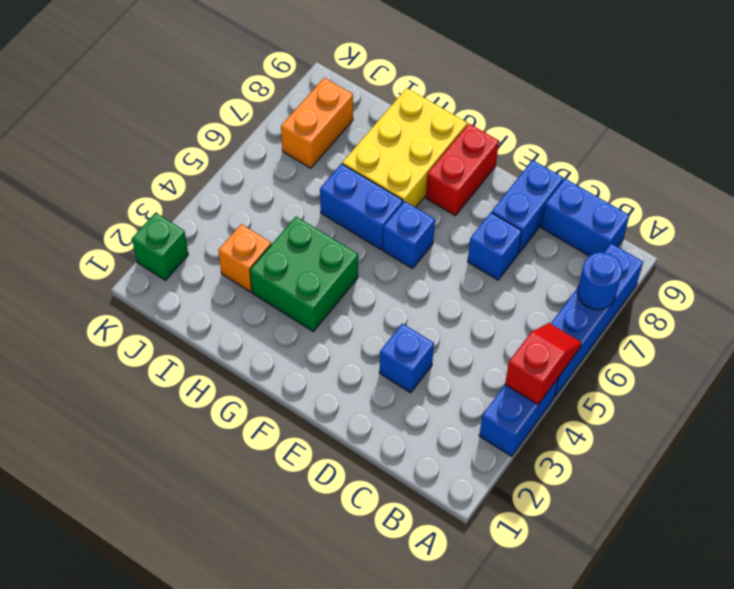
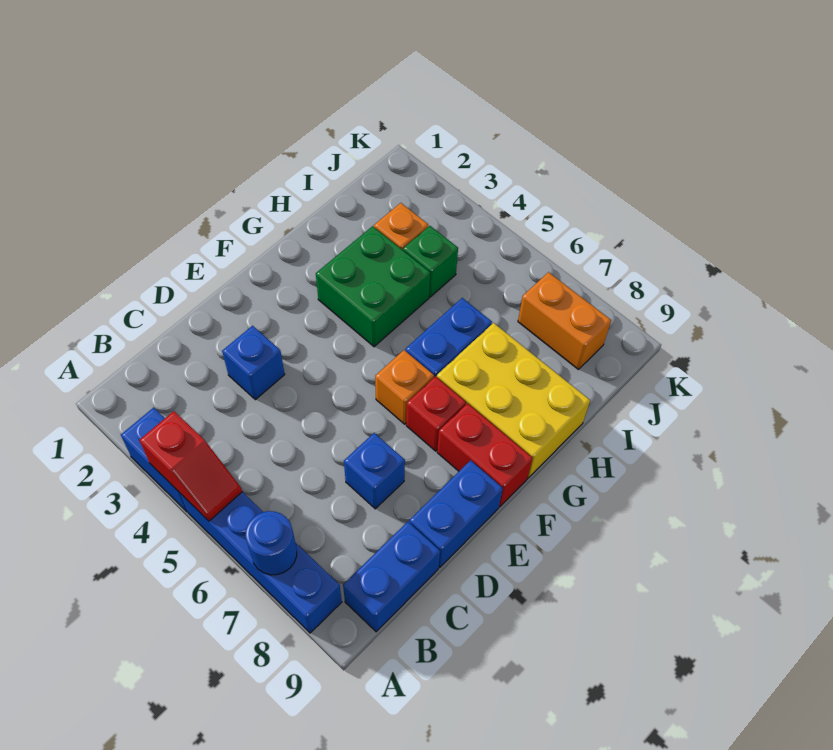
blue 1x2 brick [492,160,563,253] -> blue 1x2 brick turned to [409,460,503,568]
blue 1x1 brick [383,201,435,269] -> orange 1x1 brick [375,350,434,424]
none -> red 1x1 brick [406,376,466,451]
green 1x1 brick [132,213,188,280] -> green 1x1 brick moved to [403,226,458,297]

